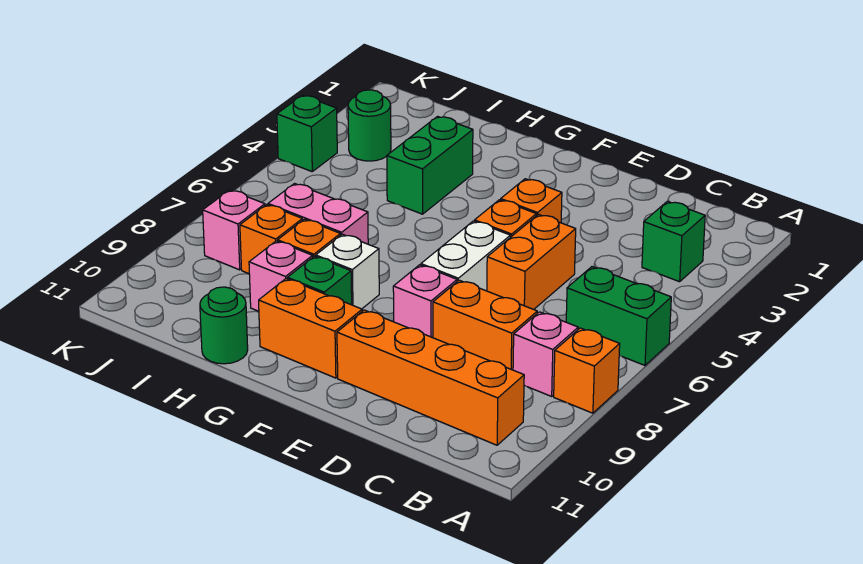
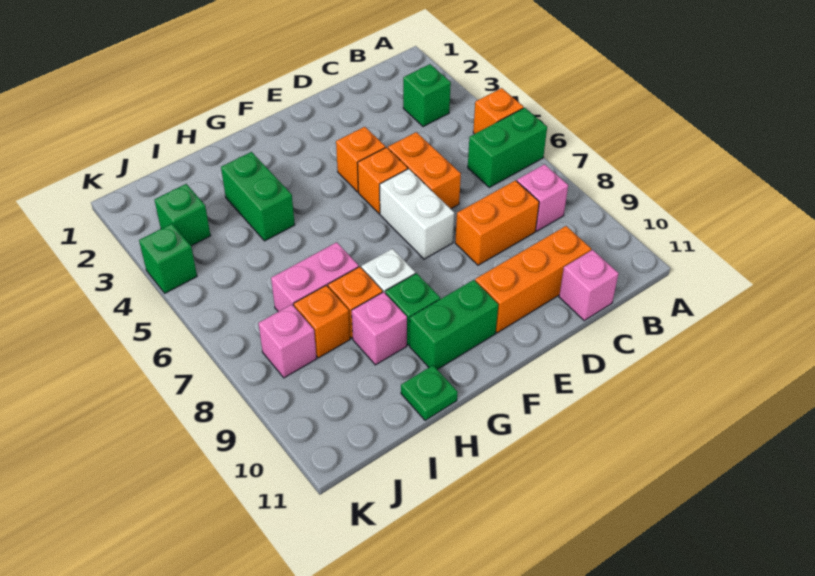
orange 1x1 brick [554,328,620,413] -> orange 1x1 brick moved to [473,88,524,134]
orange 1x4 brick [337,310,524,445] -> orange 1x3 brick [475,226,591,333]
pink 1x1 brick [393,265,457,338] -> pink 1x1 brick moved to [559,250,618,321]
orange 1x2 brick [259,279,362,378] -> green 1x2 brick [410,280,498,369]
green 1x1 round brick [200,287,248,364] -> green 1x1 plate [401,365,458,421]
green 1x1 round brick [348,90,391,161] -> green 1x1 brick [155,184,211,246]

